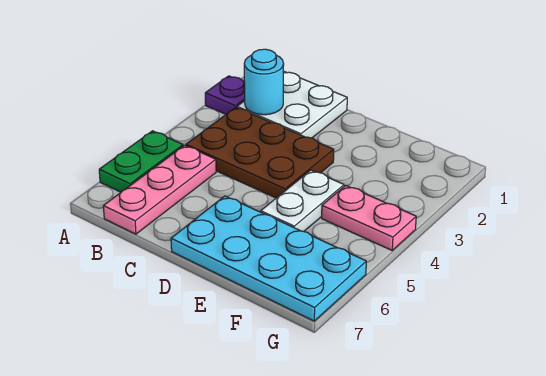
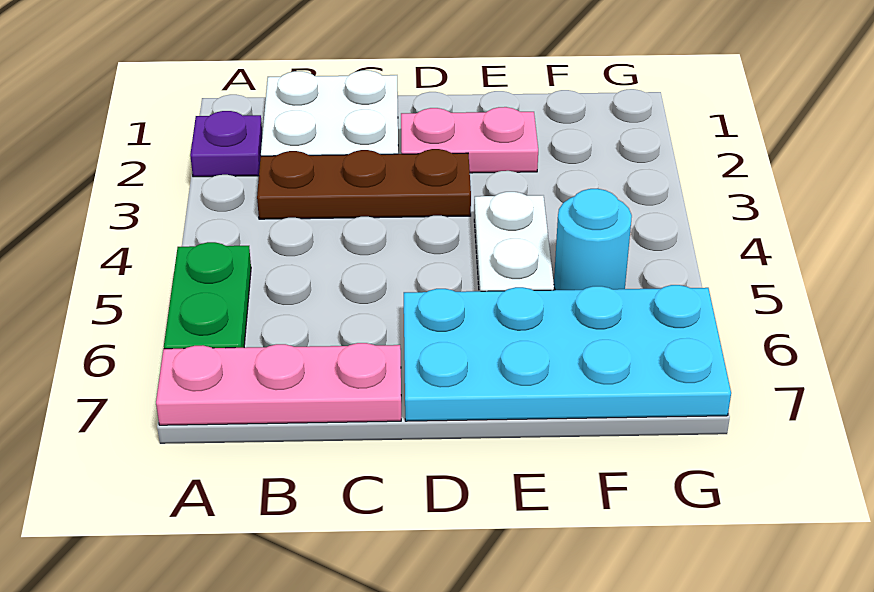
cyan 1x1 round brick [244,49,284,115] -> cyan 1x1 round brick moved to [554,189,632,290]
brown 2x3 plate [186,107,334,198] -> brown 1x3 plate [257,149,471,219]
pink 1x3 plate [103,145,216,234] -> pink 1x3 plate turned to [156,343,401,425]
pink 1x2 plate [322,186,416,250] -> pink 1x2 plate moved to [401,107,538,173]

